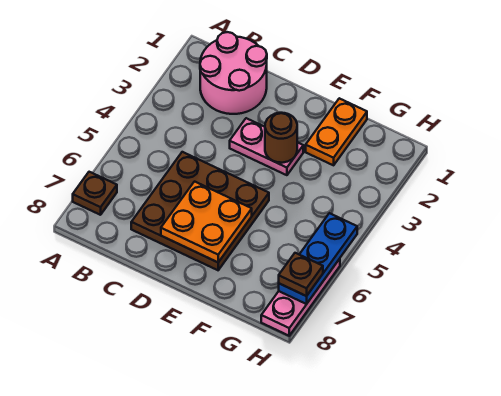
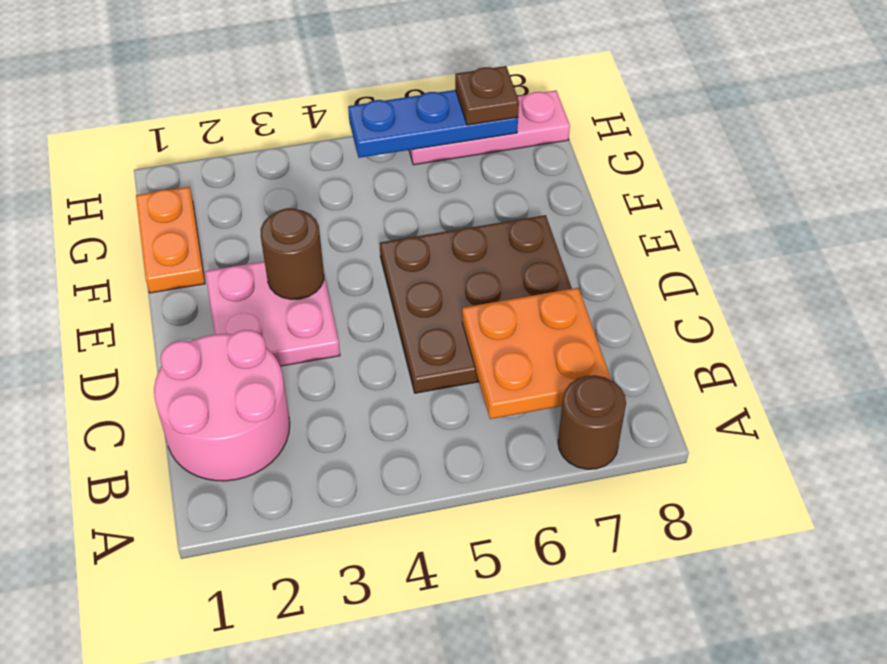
brown 1x1 plate [73,172,117,215] -> brown 1x1 round brick [558,375,626,469]
pink 1x2 plate [230,118,303,175] -> pink 2x2 plate [205,261,340,366]
orange 2x2 plate [161,182,252,262] -> orange 2x2 plate moved to [462,288,611,419]
orange 1x2 plate [306,98,367,165] -> orange 1x2 plate turned to [136,187,205,293]

